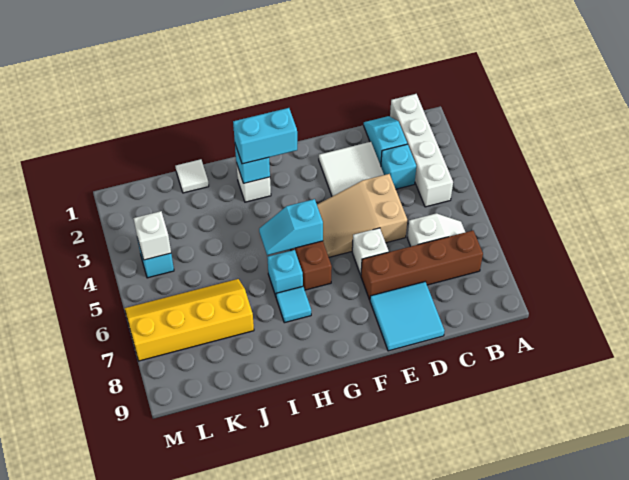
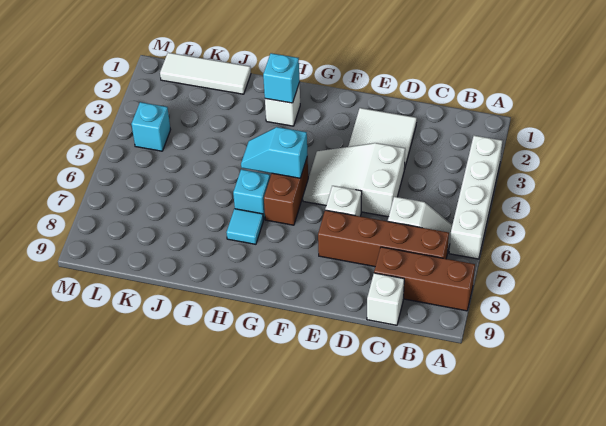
none -> brown 1x3 brick [374,247,475,311]
white 1x4 brick [390,94,453,207] -> white 1x4 brick moved to [449,136,502,259]
cyan 1x2 slope [364,116,407,166] -> none
cyan 1x1 brick [381,144,416,189] -> none
tan 2x3 slope [317,174,407,257] -> white 2x3 slope [303,143,405,217]
cyan 2x2 tile [370,282,444,351] -> none
cyan 1x2 brick [233,108,297,164] -> none
white 1x1 tile [176,159,209,193] -> white 1x3 tile [160,53,251,94]
yellow 2x4 slope [125,279,254,361] -> none
white 1x1 brick [133,211,171,260] -> white 1x1 brick moved to [367,273,404,325]

